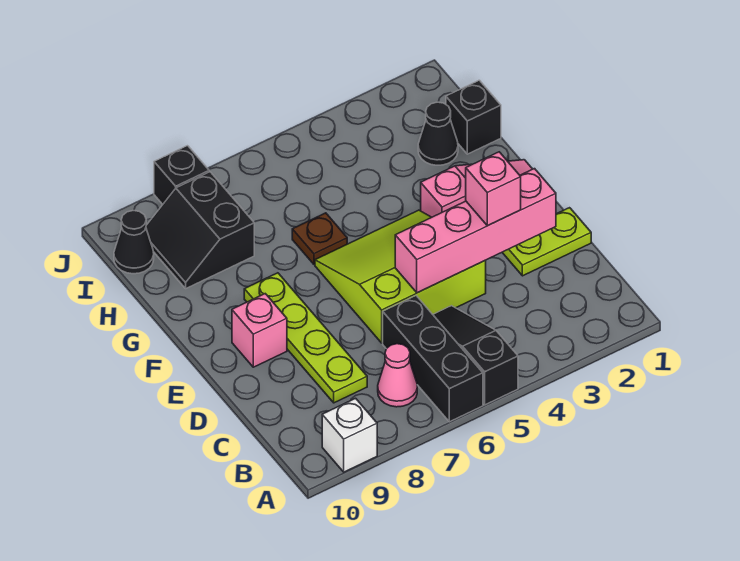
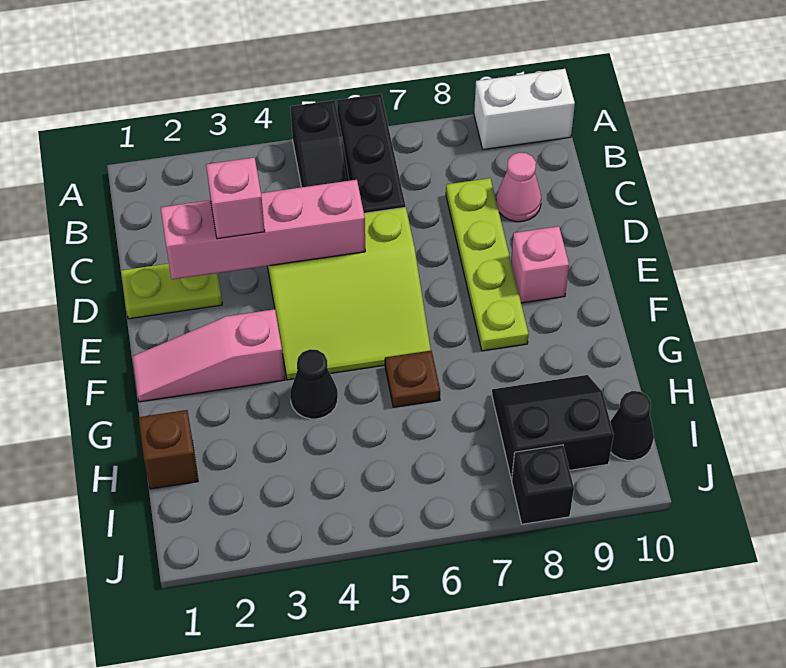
white 1x1 brick [322,398,377,472] -> white 1x2 brick [474,69,575,150]
pink 1x1 cone [378,344,417,407] -> pink 1x1 cone moved to [496,153,541,222]
black 1x1 brick [446,80,501,154] -> brown 1x1 brick [139,410,198,489]
black 1x1 cone [418,102,458,165] -> black 1x1 cone moved to [290,349,338,419]
black 2x2 slope [146,172,254,288] -> black 2x2 slope turned to [492,375,614,479]

